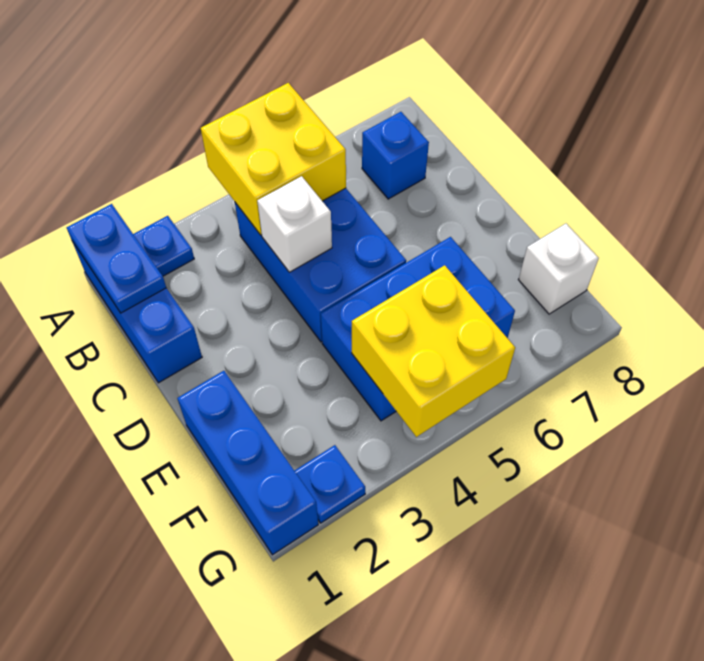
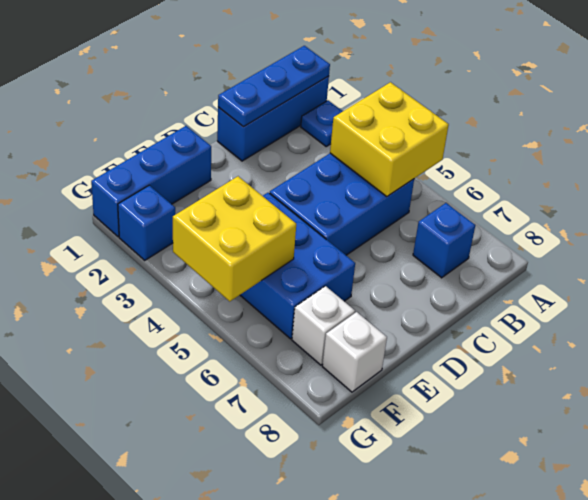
blue 1x2 plate [67,204,166,313] -> blue 1x3 plate [218,46,330,127]
white 1x1 brick [257,176,332,272] -> white 1x1 brick moved to [292,286,355,365]
blue 1x1 plate [295,445,365,523] -> blue 1x1 brick [118,185,175,260]

